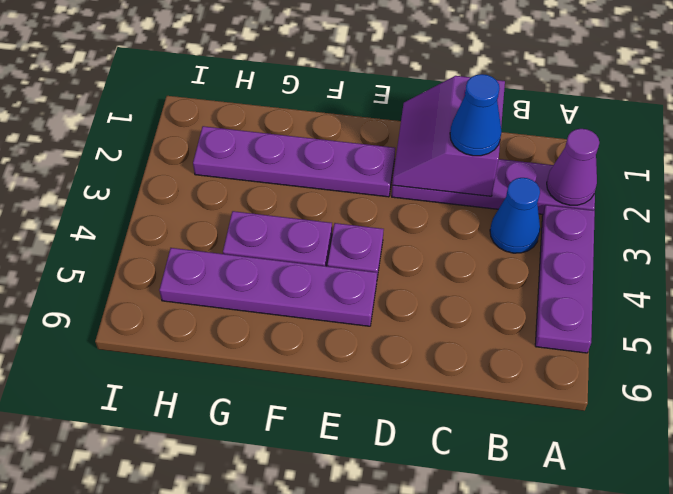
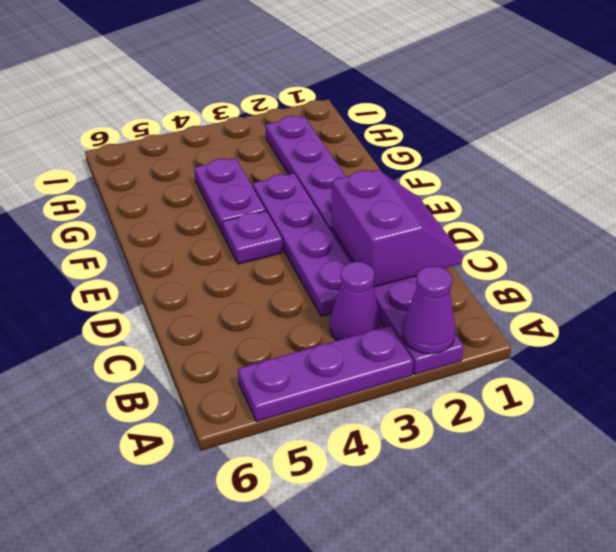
blue 1x1 cone [490,178,540,253] -> purple 1x1 cone [330,262,381,340]
purple 2x2 slope [392,76,505,196] -> purple 2x2 slope turned to [331,170,463,287]
blue 1x1 cone [450,74,501,156] -> none
purple 1x4 plate [159,248,377,326] -> purple 1x4 plate moved to [253,174,351,316]

